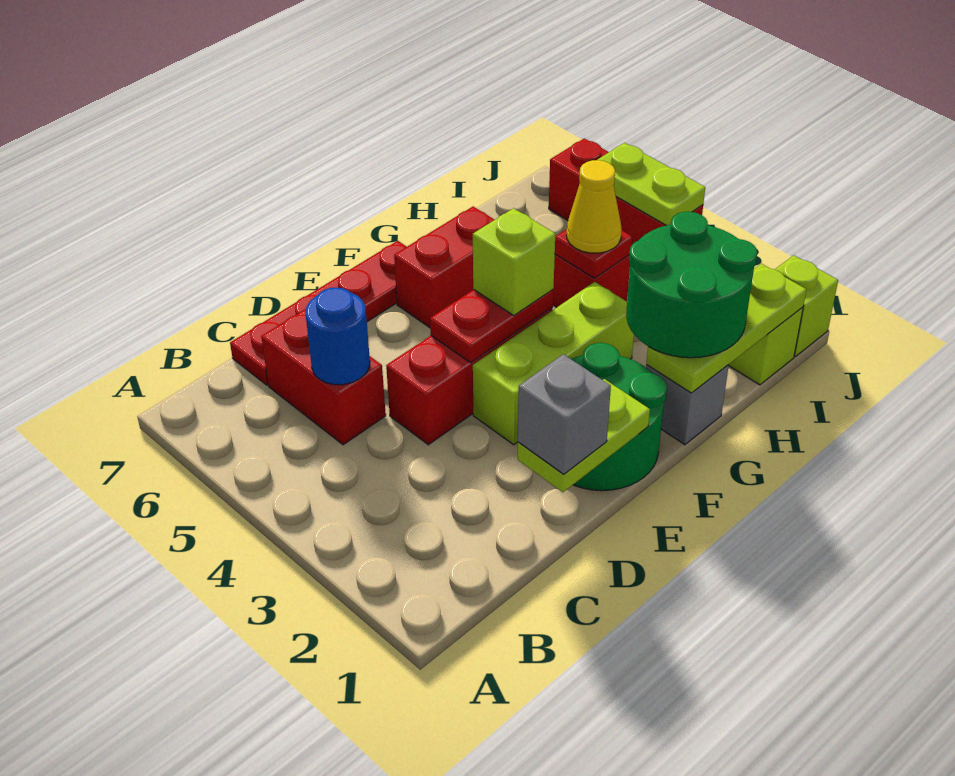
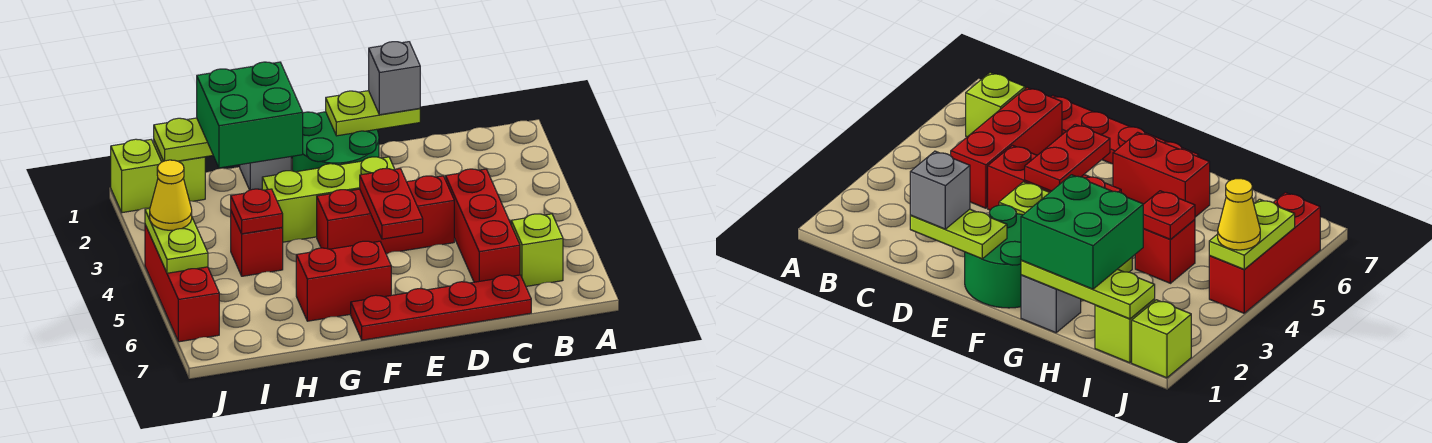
red 1x2 brick [261,309,386,445] -> red 1x3 brick [446,169,520,282]
blue 1x1 round brick [306,287,370,385] -> none
red 1x2 plate [430,290,553,363] -> red 1x2 plate turned to [360,169,423,239]
lime 1x1 brick [473,208,555,315] -> lime 1x1 brick moved to [511,214,563,286]
green 2x2 round brick [626,212,757,358] -> green 2x2 brick [197,62,303,168]
yellow 1x1 cone [567,160,622,253] -> yellow 1x1 cone moved to [150,160,192,230]

